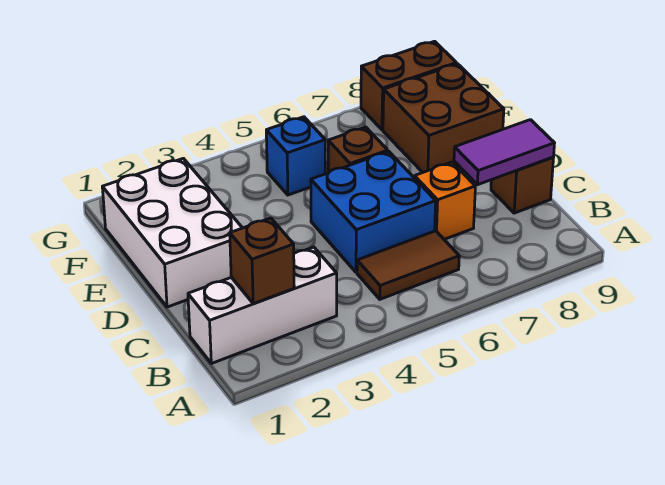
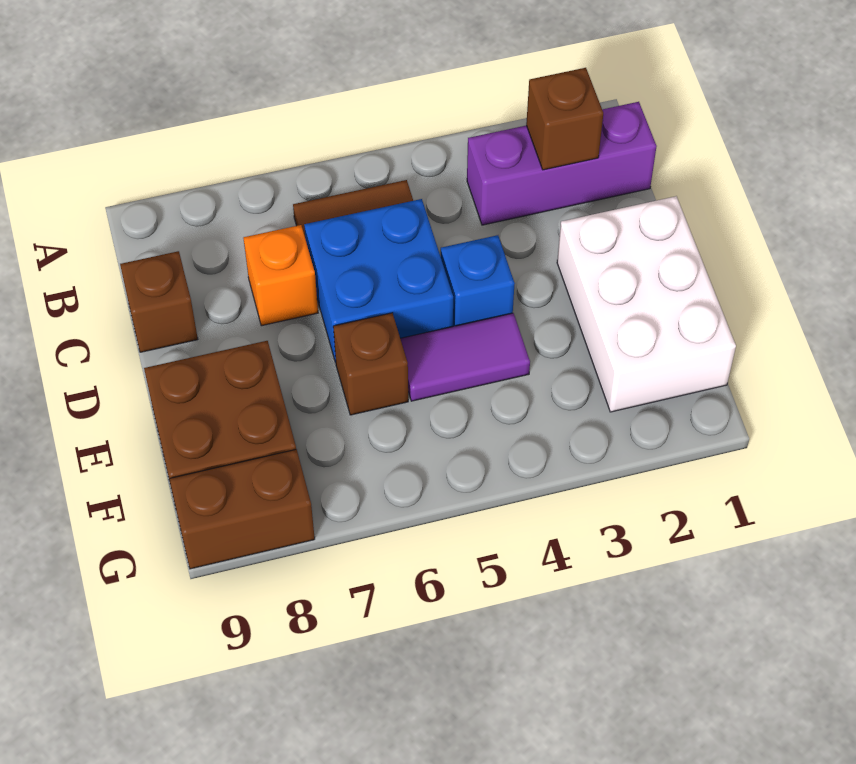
white 1x3 brick [188,247,337,364] -> purple 1x3 brick [467,102,657,225]
purple 1x2 tile [454,120,555,185] -> purple 1x2 tile moved to [400,313,530,401]
blue 1x1 brick [266,117,325,195] -> blue 1x1 brick moved to [441,235,515,326]

